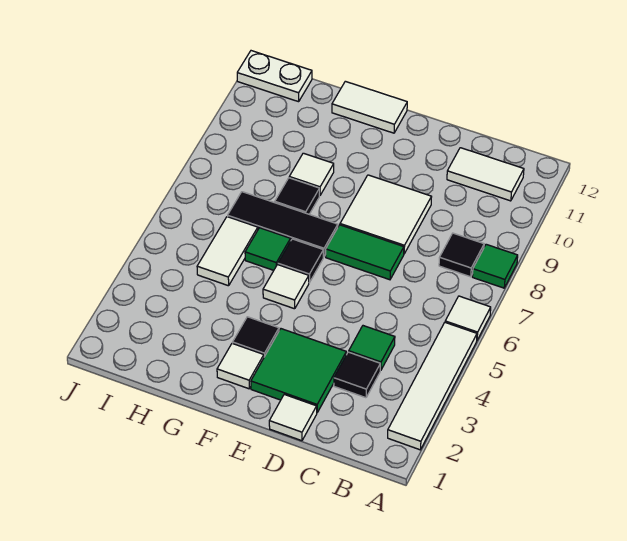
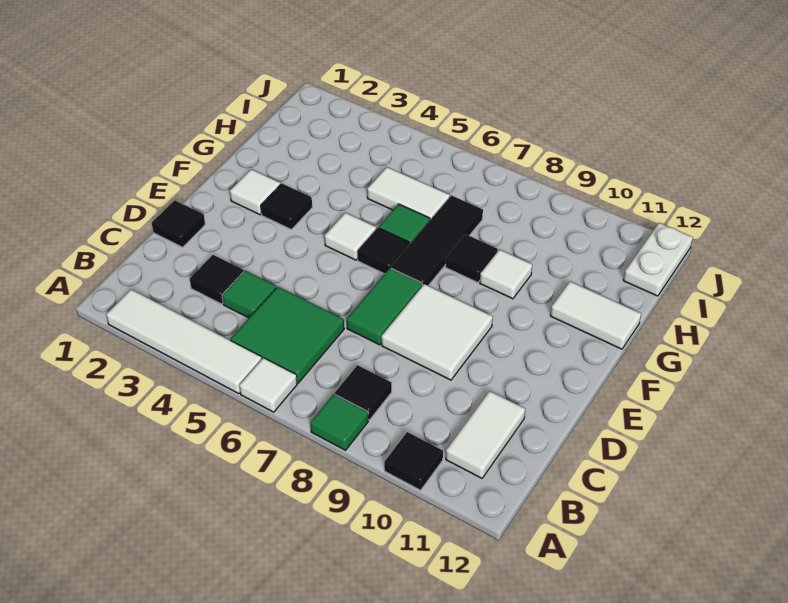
none -> black 1x1 tile [384,432,443,490]
white 1x1 tile [269,394,317,441] -> black 1x1 tile [152,200,205,247]
green 2x2 tile [251,329,346,412] -> green 2x2 tile moved to [230,287,344,383]
white 1x2 tile [332,81,407,133] -> white 1x2 tile turned to [550,281,641,349]

